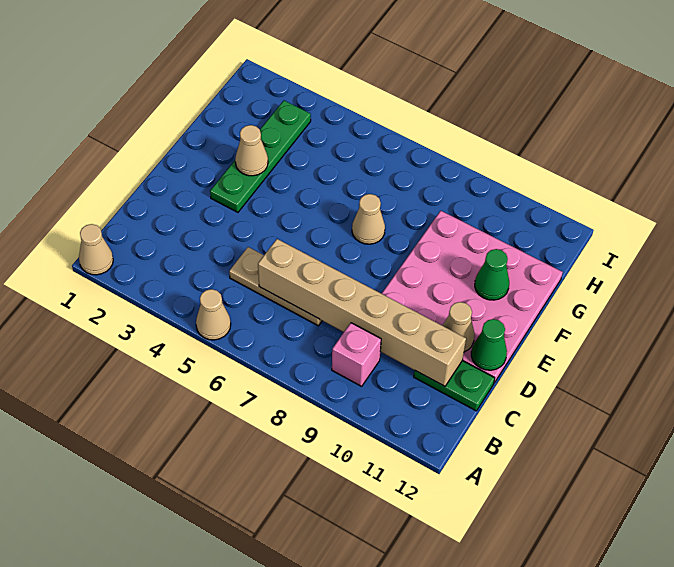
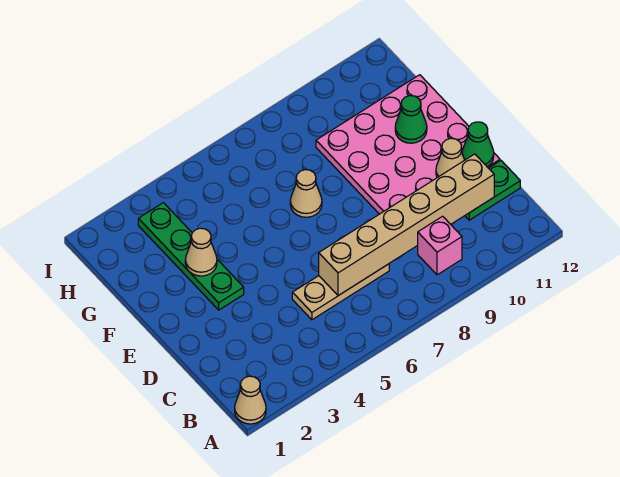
tan 1x1 cone [196,289,231,340] -> none

